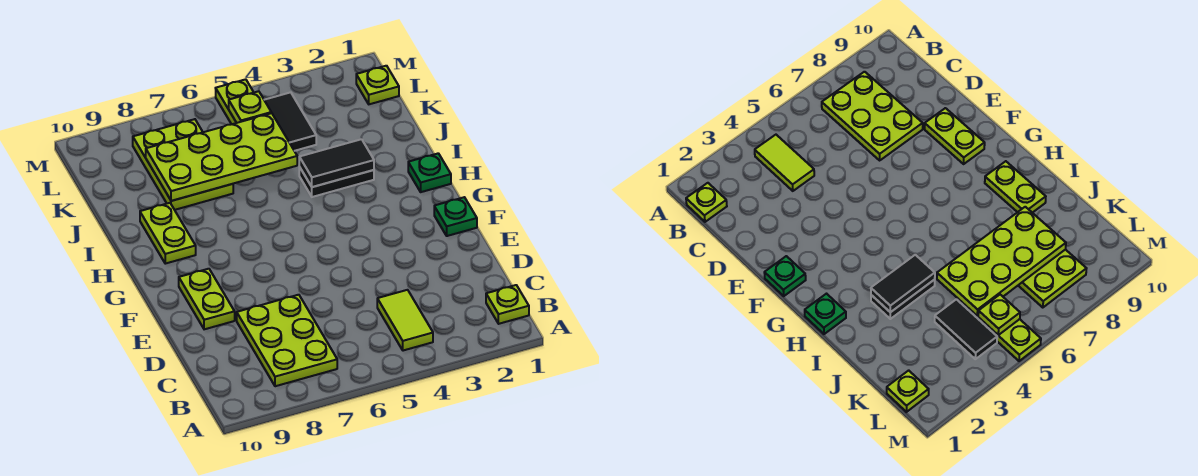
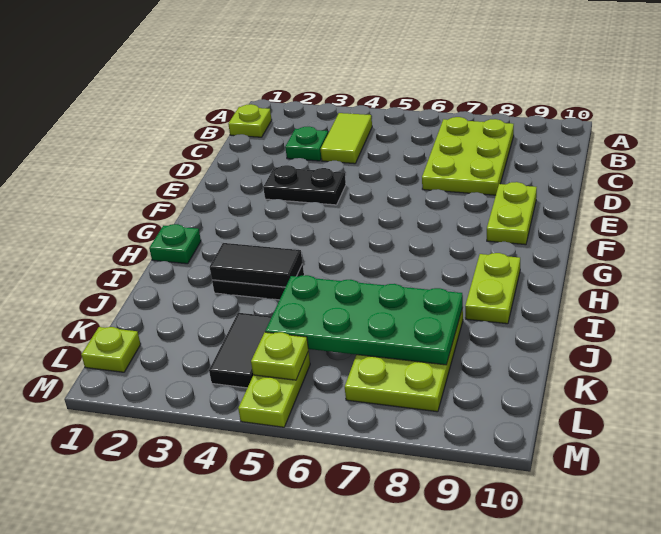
none -> black 1x2 plate [263,165,346,205]
green 1x1 plate [434,197,477,236] -> green 1x1 plate moved to [285,127,328,161]
lime 2x4 plate [146,113,297,201] -> green 2x4 plate [265,275,463,365]

